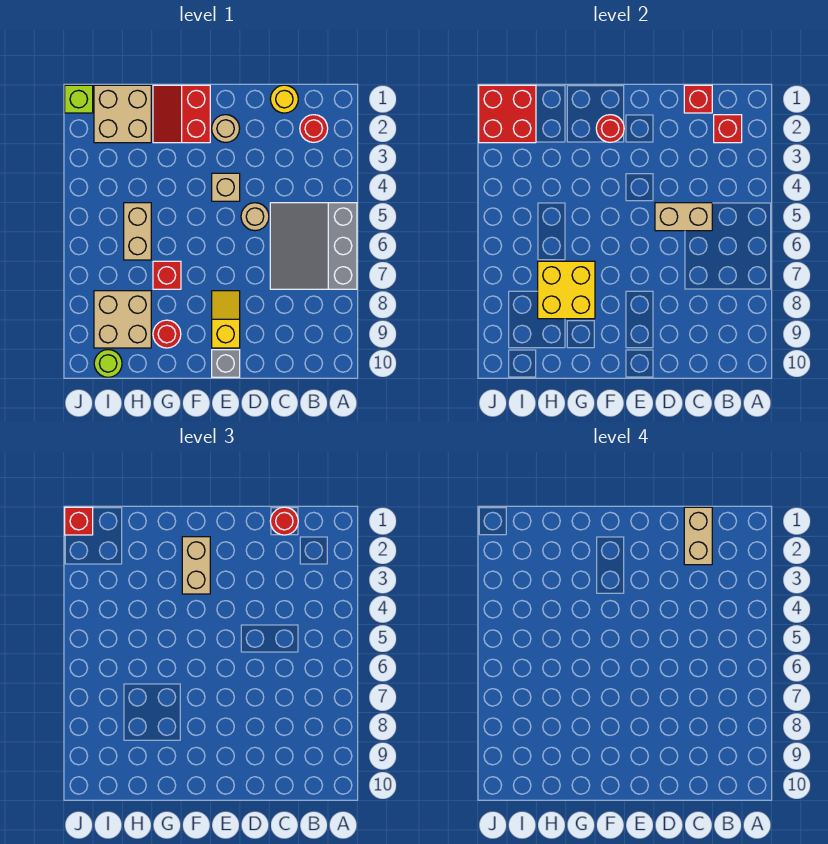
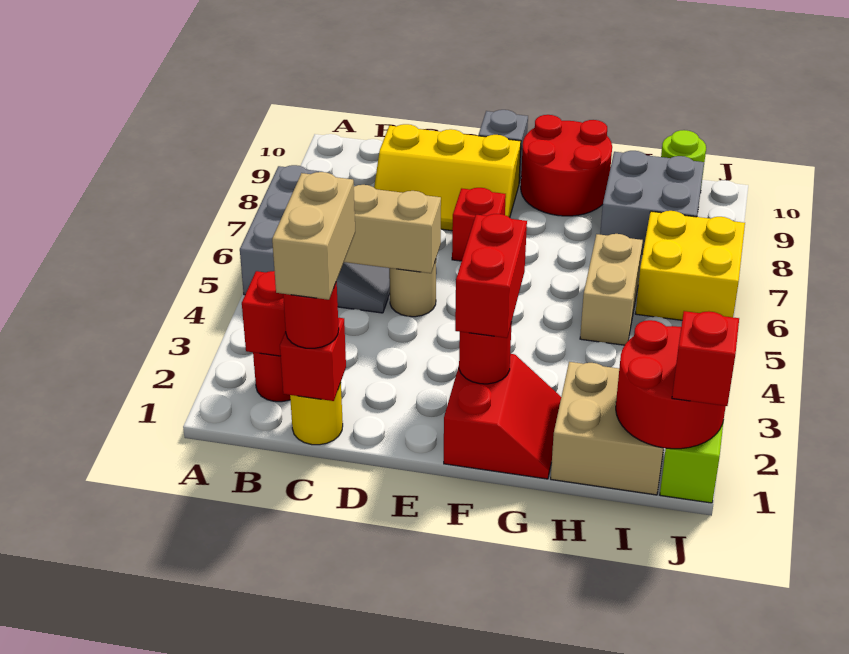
tan 1x1 round brick [212,115,240,142] -> none
tan 1x1 brick [212,173,240,201] -> none
yellow 1x2 slope [212,291,240,348] -> yellow 2x3 slope [374,124,521,231]
tan 1x2 brick [182,537,210,594] -> red 1x2 brick [455,214,527,338]
red 1x1 brick [153,261,181,289] -> red 1x1 brick moved to [452,188,506,261]
yellow 2x2 brick [538,261,595,319] -> yellow 2x2 brick moved to [635,211,745,320]
red 1x1 round brick [153,320,181,348] -> red 2x2 round brick [521,115,612,216]
tan 2x2 brick [94,291,151,348] -> grey 2x2 brick [600,151,704,254]
red 2x2 brick [479,85,536,143] -> red 2x2 round brick [616,320,726,449]

